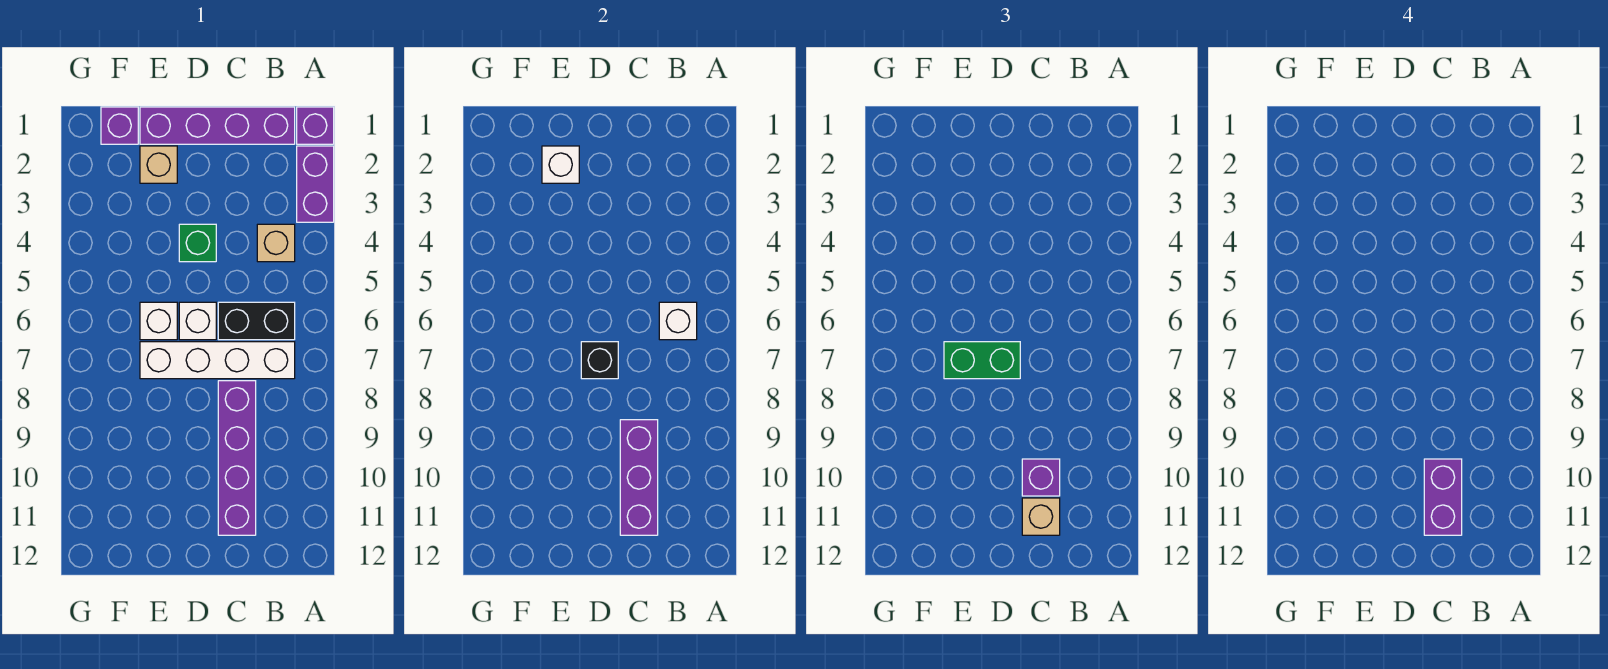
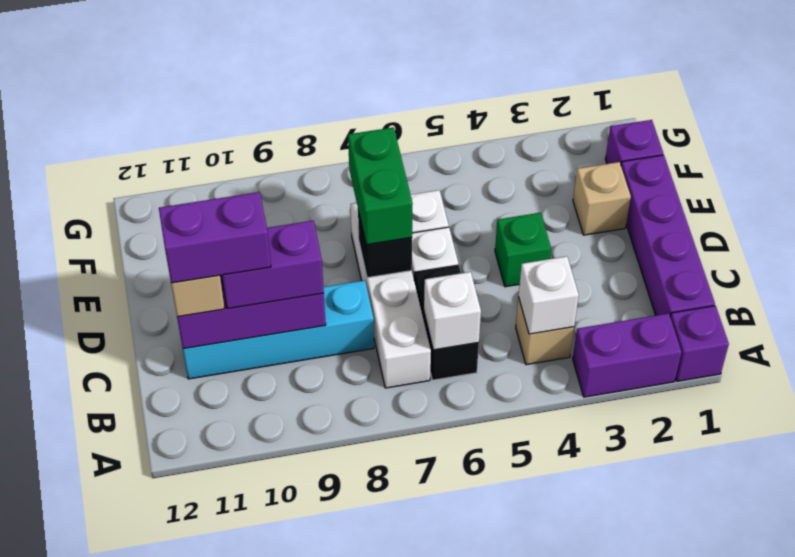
purple 1x4 brick [218,381,256,535] -> cyan 1x4 brick [183,280,374,379]
purple 1x1 brick [1022,459,1060,496] -> purple 1x2 brick [221,221,324,309]
white 1x1 brick [542,146,579,183] -> white 1x1 brick moved to [519,256,579,334]

